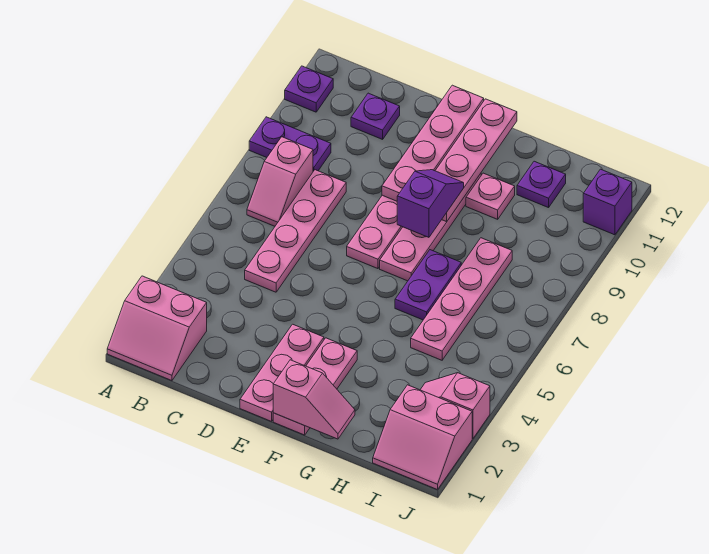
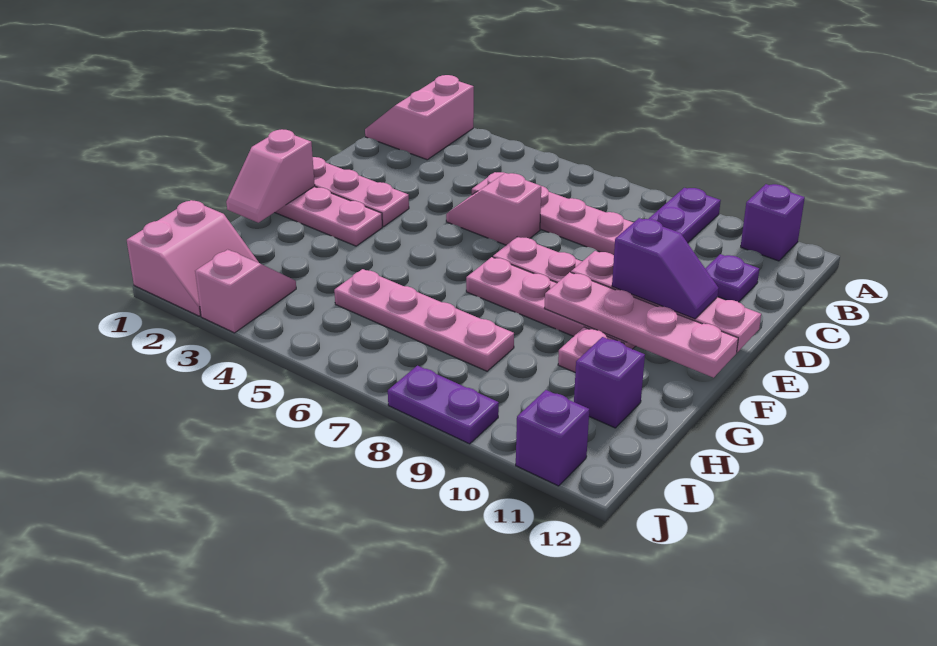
purple 1x1 plate [285,66,333,112] -> purple 1x1 brick [741,184,805,261]
pink 1x2 slope [247,137,313,226] -> pink 1x2 slope moved to [446,173,541,245]
purple 1x2 slope [397,170,464,237] -> purple 1x2 slope moved to [612,218,718,319]
purple 1x2 plate [395,250,461,320] -> purple 1x2 plate moved to [388,366,499,444]
purple 1x1 plate [517,161,566,208] -> purple 1x1 brick [574,337,645,428]
pink 2x2 slope [373,385,472,490] -> pink 2x2 slope turned to [127,200,259,316]

